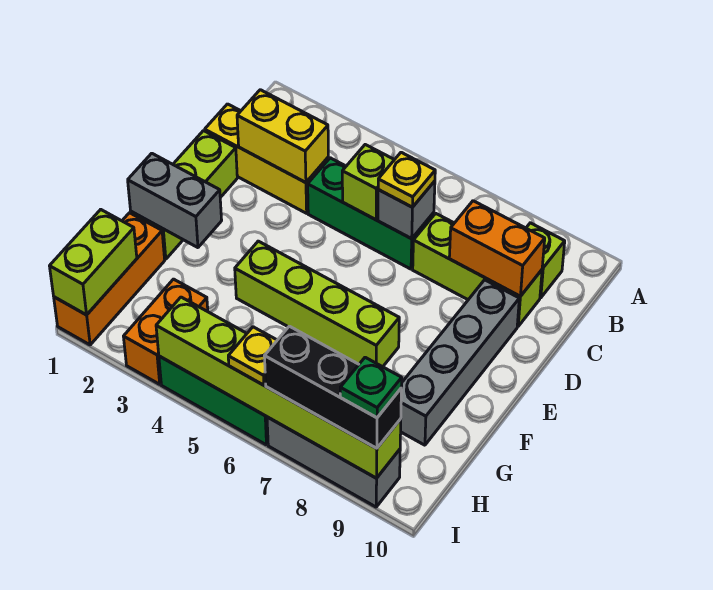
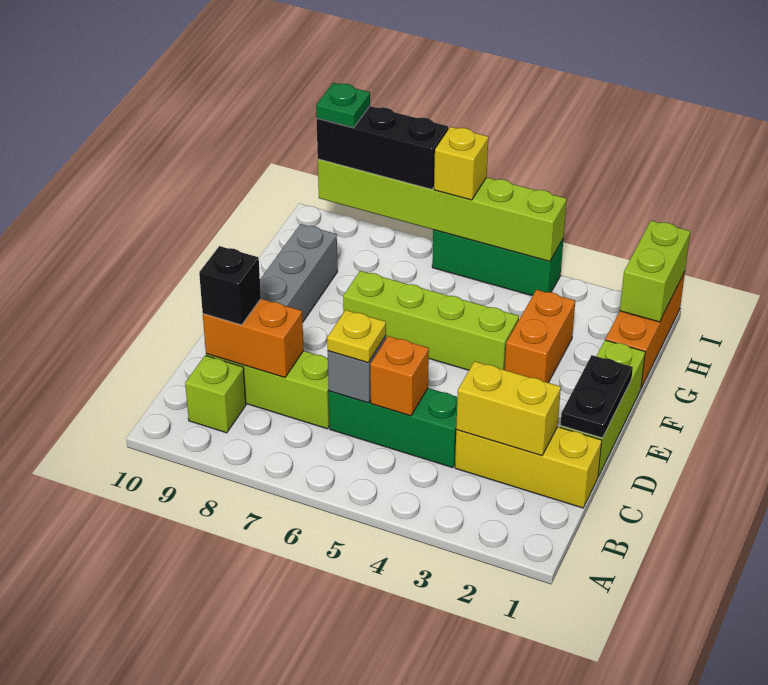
lime 1x1 brick [342,145,394,220] -> orange 1x1 brick [370,336,429,416]
none -> black 1x1 brick [199,246,261,325]
none -> black 1x2 plate [560,355,633,438]
grey 1x2 brick [128,153,222,248] -> none
orange 1x2 brick [123,279,208,384] -> orange 1x2 brick moved to [505,290,575,383]
yellow 1x1 plate [228,327,277,385] -> yellow 1x1 brick [434,127,488,200]
grey 1x3 brick [267,417,400,507] -> none

